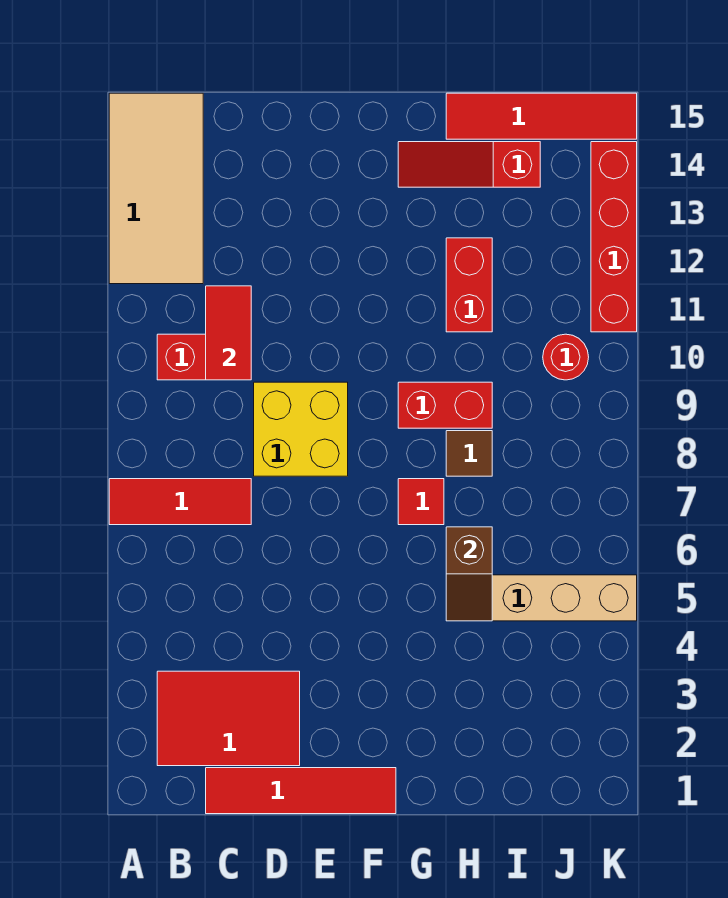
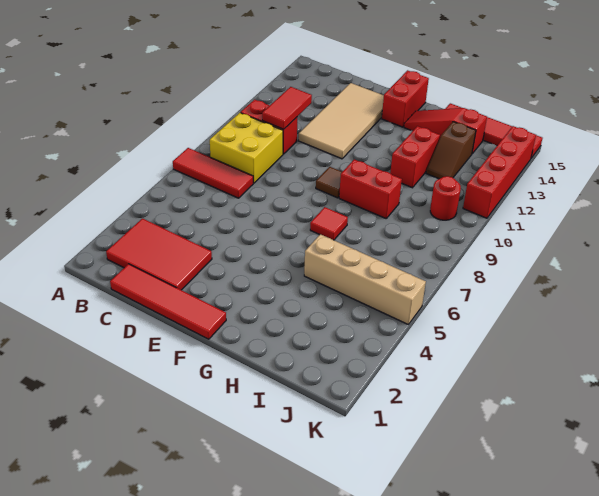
tan 2x4 tile [109,93,203,284] -> tan 2x4 tile moved to [299,83,384,159]
yellow 2x2 brick [254,382,348,476] -> yellow 2x2 brick moved to [210,113,283,183]
none -> red 1x2 brick [382,70,429,127]
brown 1x2 slope [446,527,492,621] -> brown 1x2 slope moved to [426,122,476,179]
brown 1x1 tile [446,431,492,476] -> brown 1x1 tile moved to [316,167,342,198]

